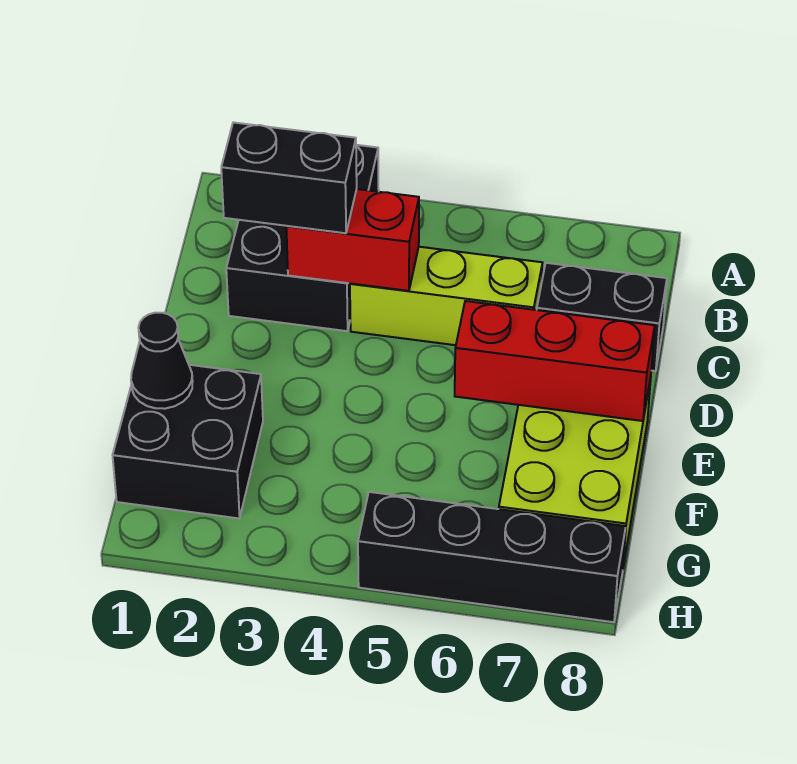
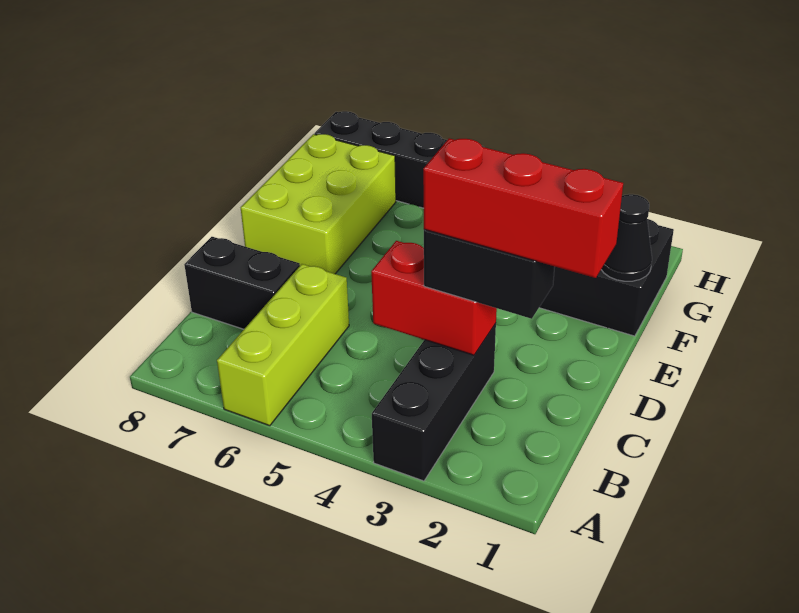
black 2x3 brick [226,145,379,331] -> black 1x3 brick [372,324,496,481]
lime 1x3 brick [350,247,542,345] -> lime 1x3 brick turned to [217,264,349,426]
red 1x3 brick [455,301,655,421] -> red 1x3 brick moved to [423,138,623,278]

